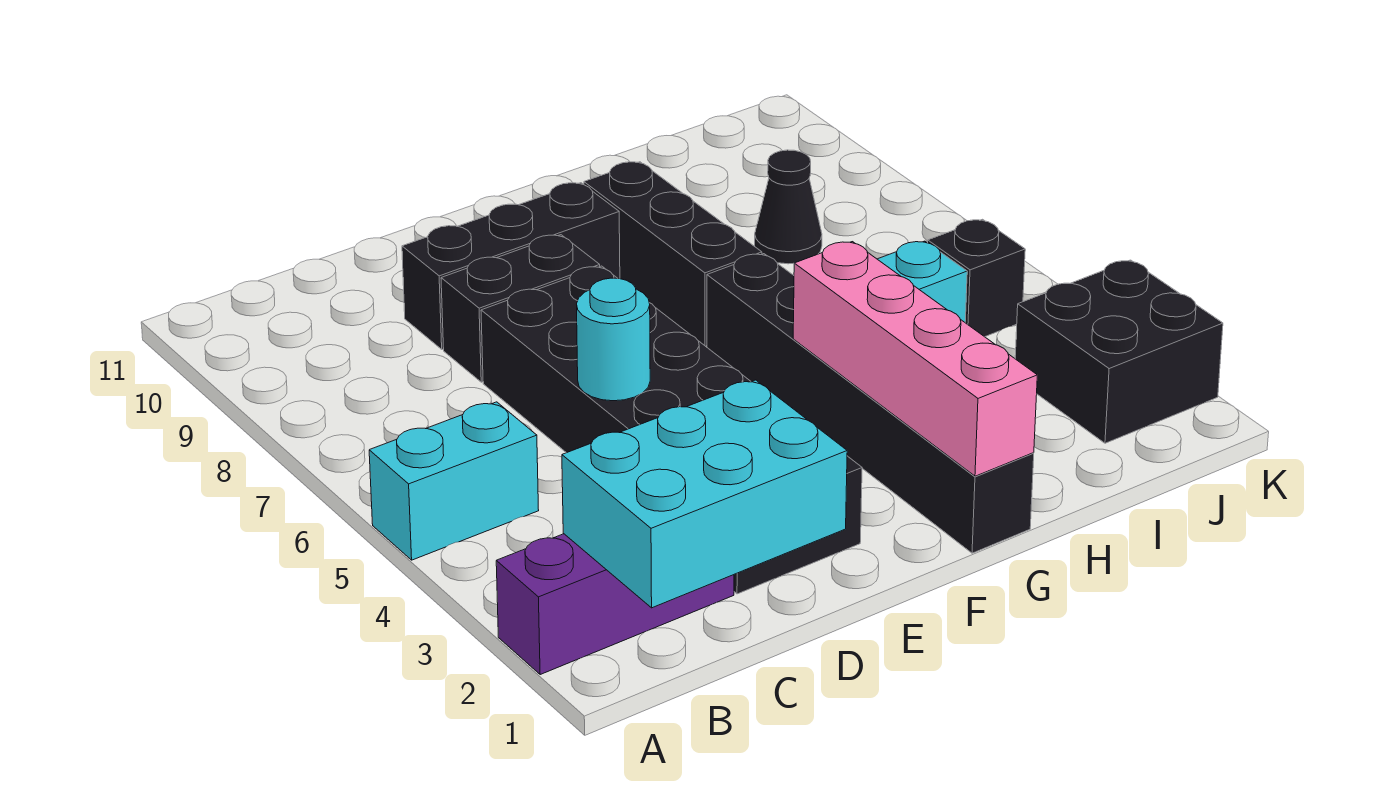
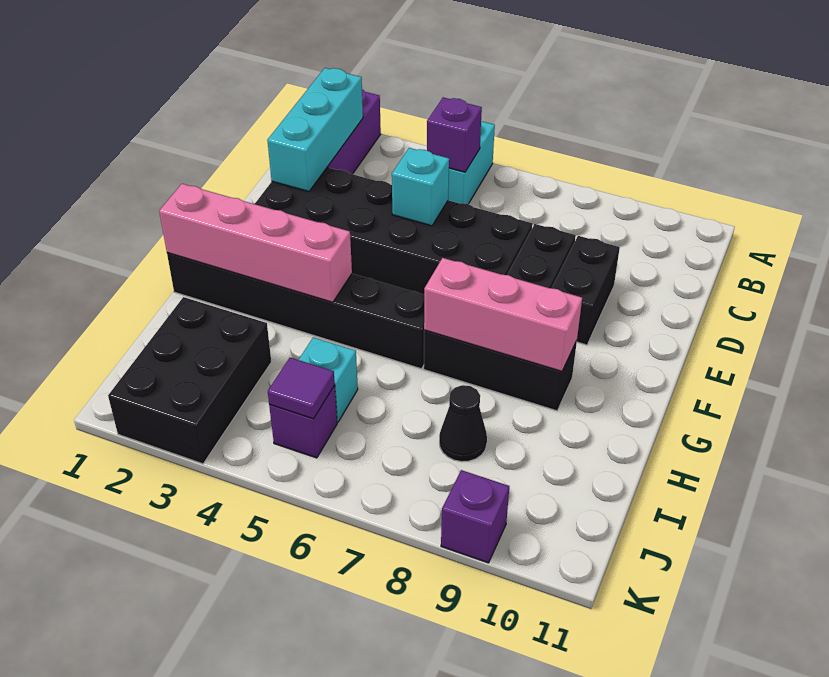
cyan 2x3 brick [562,380,847,608] -> cyan 1x3 brick [267,68,363,192]
none -> purple 1x1 brick [427,97,482,172]
cyan 1x1 round brick [577,278,650,401] -> cyan 1x1 brick [392,148,449,226]
black 1x3 brick [402,183,620,349] -> black 1x2 brick [552,236,620,345]
none -> pink 1x3 brick [424,258,582,371]
black 2x2 brick [1015,260,1223,443] -> black 2x3 brick [108,297,271,464]
black 1x1 brick [928,219,1025,337] -> purple 1x1 brick [269,386,337,458]
none -> purple 1x1 tile [268,358,335,419]
none -> purple 1x1 brick [441,470,509,563]

